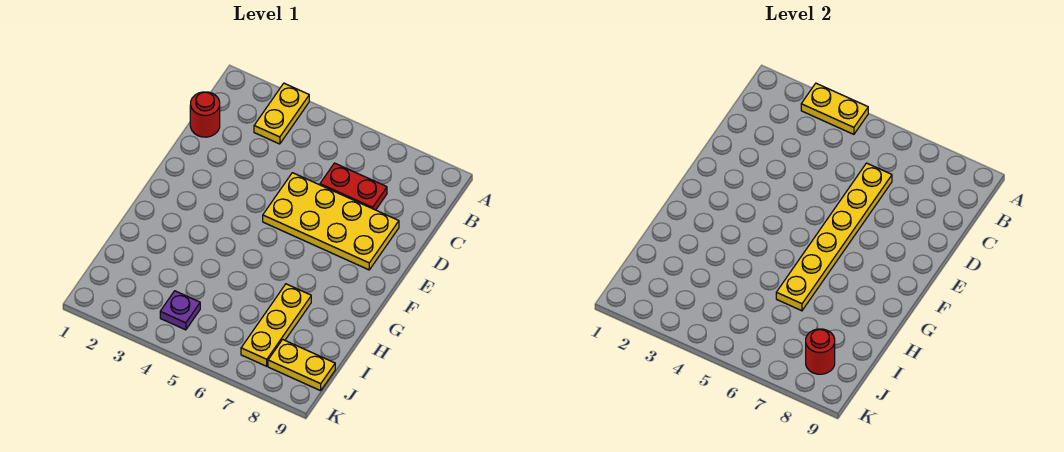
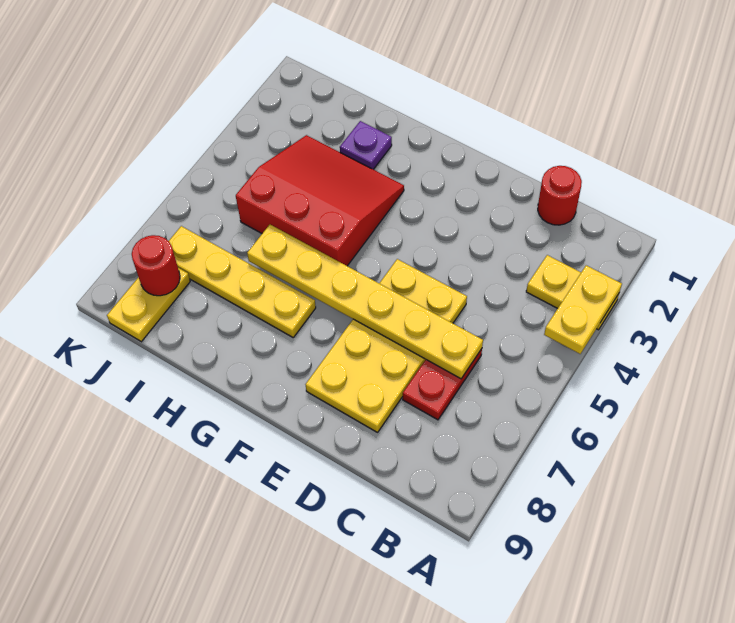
none -> red 3x3 slope [236,135,404,266]
yellow 1x3 plate [241,284,311,366] -> yellow 1x4 plate [169,226,316,337]
purple 1x1 plate [160,291,200,330] -> purple 1x1 plate moved to [340,121,392,169]

